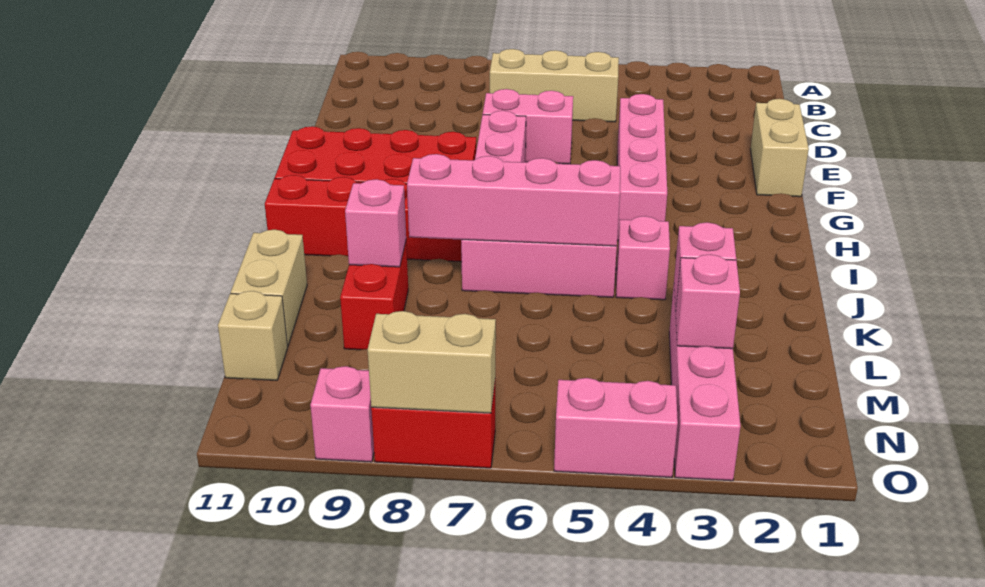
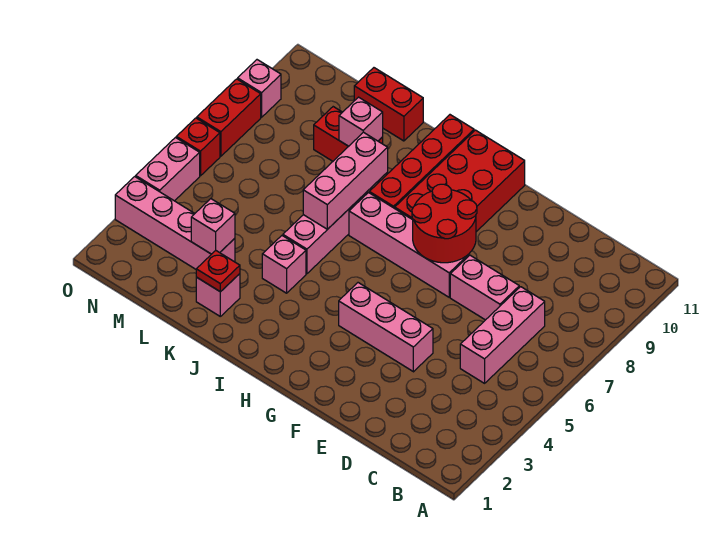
tan 1x3 brick [490,49,619,122] -> pink 1x3 brick [460,287,545,383]
tan 1x2 brick [750,99,809,197] -> none
pink 1x4 brick [617,94,667,240] -> pink 1x3 brick [339,283,433,372]
pink 1x2 brick [483,89,573,164] -> pink 1x2 brick turned to [450,255,519,320]
none -> red 2x2 round brick [412,184,477,263]
pink 1x4 brick [407,154,620,246] -> pink 1x3 brick [303,132,388,229]
none -> red 1x1 plate [196,251,240,292]
tan 1x2 brick [231,230,307,346] -> red 1x2 brick [354,68,423,141]
pink 1x1 brick [675,254,740,349] -> pink 1x1 brick moved to [196,274,240,316]
tan 1x1 brick [218,291,288,380] -> none
none -> red 1x1 brick [176,118,220,176]
tan 1x2 brick [368,311,496,413] -> none

